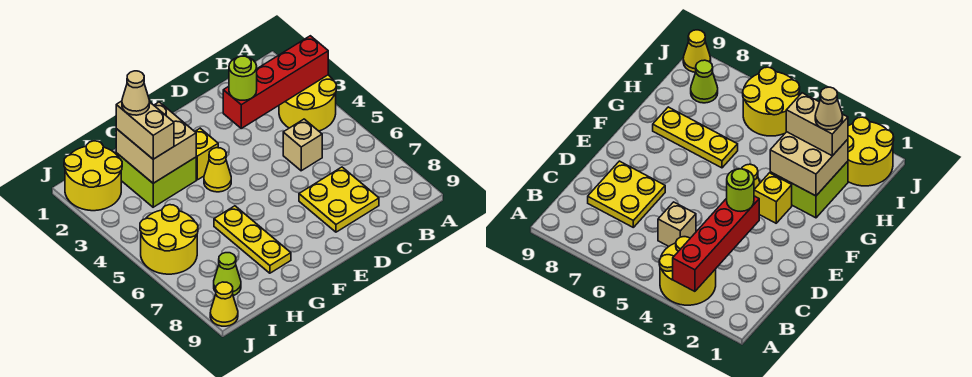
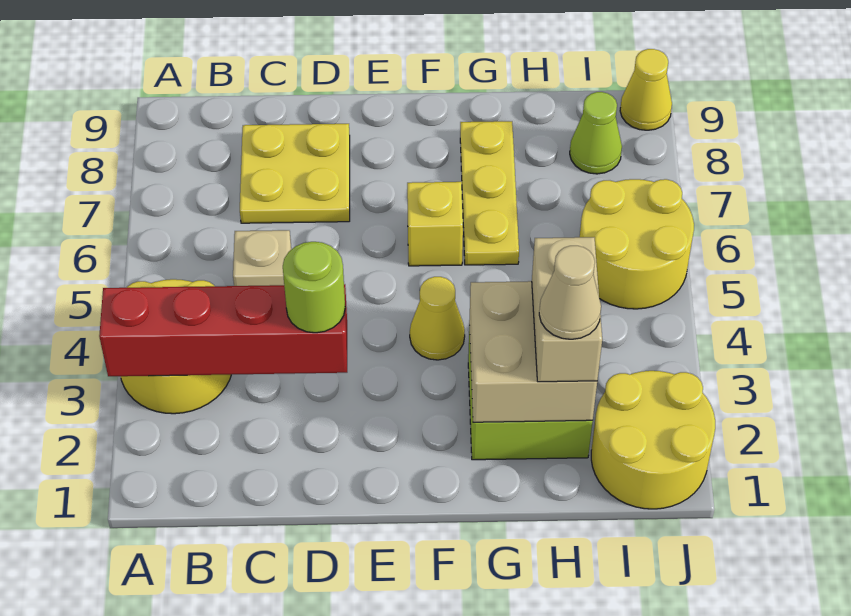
yellow 1x1 brick [195,128,218,180] -> yellow 1x1 brick moved to [407,182,463,266]

